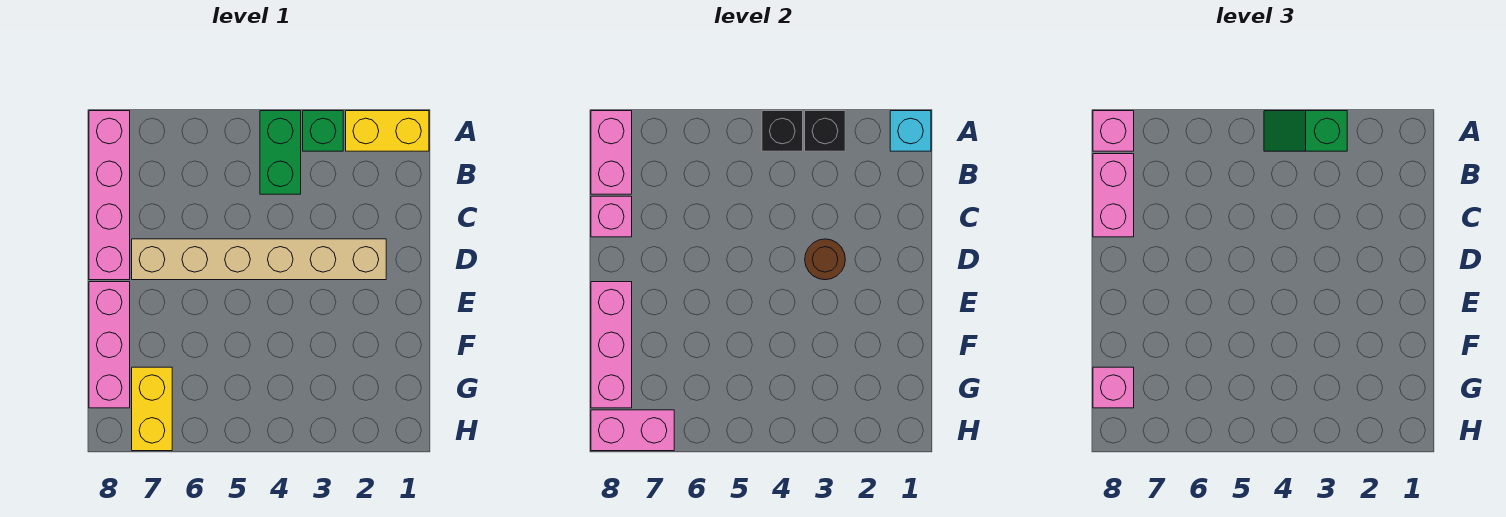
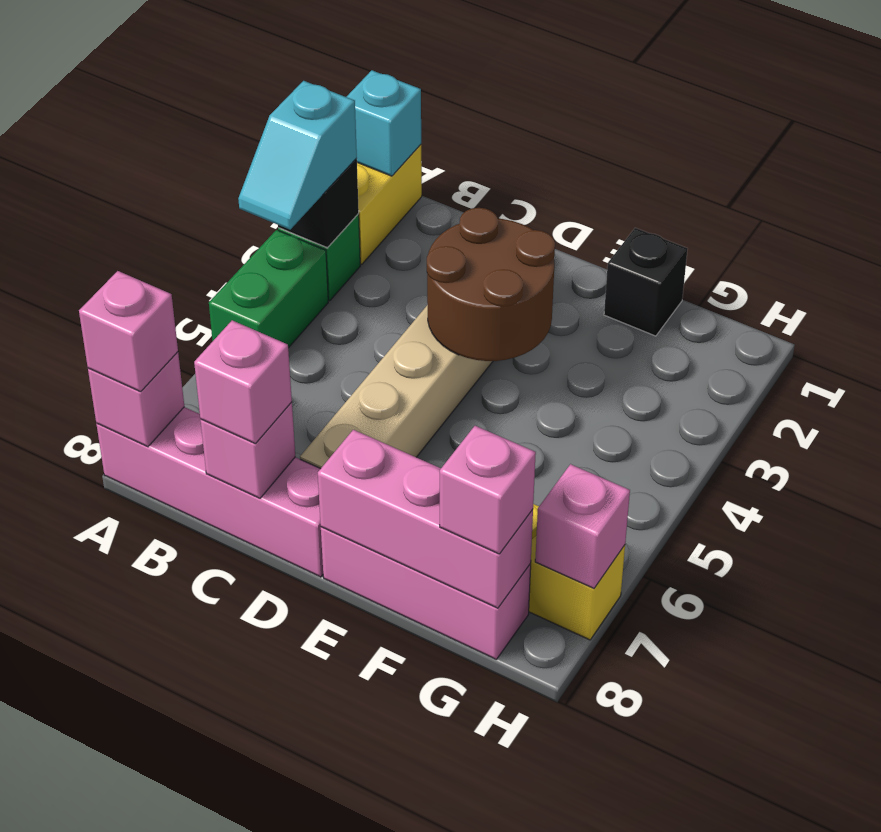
green 1x2 slope [1264,111,1347,151] -> cyan 1x2 slope [238,81,357,229]
green 1x2 brick [260,111,301,194] -> green 1x2 brick turned to [209,230,328,348]
black 1x1 brick [762,111,803,151] -> black 1x1 brick moved to [604,228,687,336]
pink 1x2 brick [591,111,632,194] -> pink 1x1 brick [88,352,184,447]
pink 1x2 brick [1093,154,1134,237] -> pink 1x1 brick [194,320,292,444]
brown 1x1 round brick [805,239,845,280] -> brown 2x2 round brick [427,208,555,361]
pink 1x2 brick [591,410,674,451] -> pink 1x1 brick [535,464,630,588]

